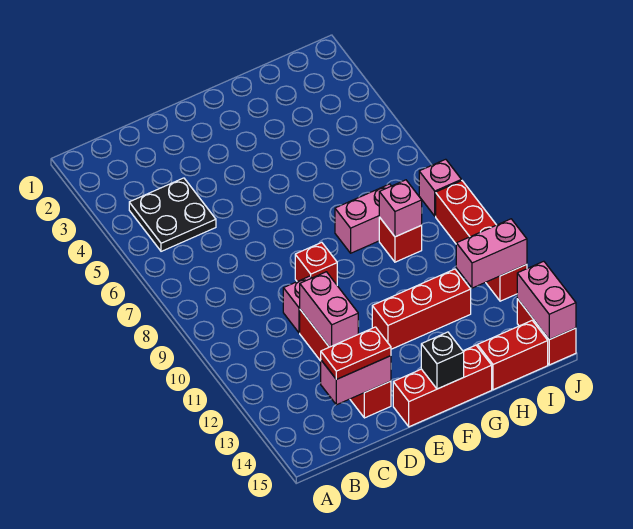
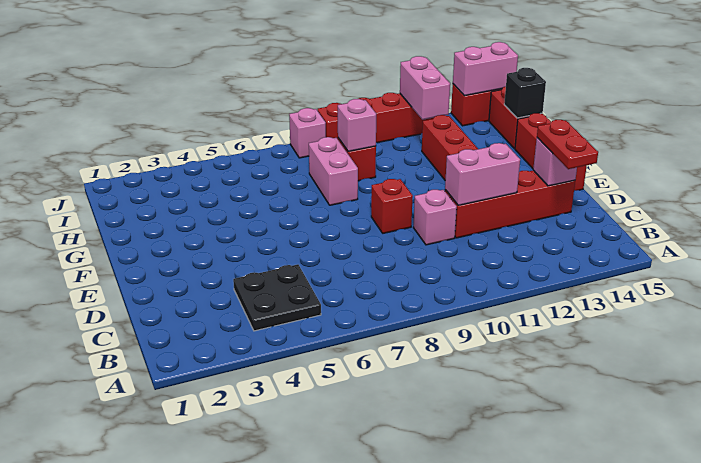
pink 1x2 brick [321,356,391,405] -> pink 1x1 brick [533,138,577,186]
black 1x1 brick [421,332,464,389] -> black 1x1 brick moved to [504,68,546,118]

